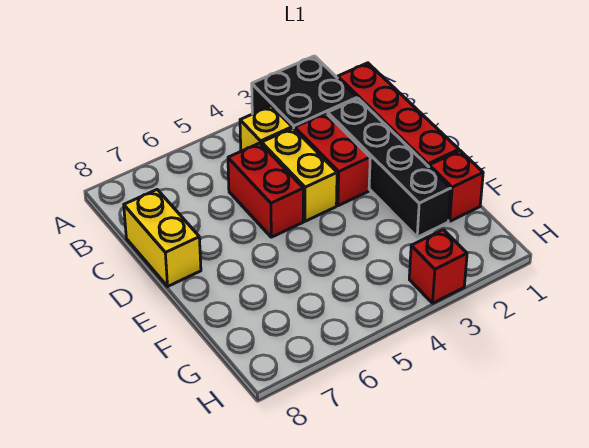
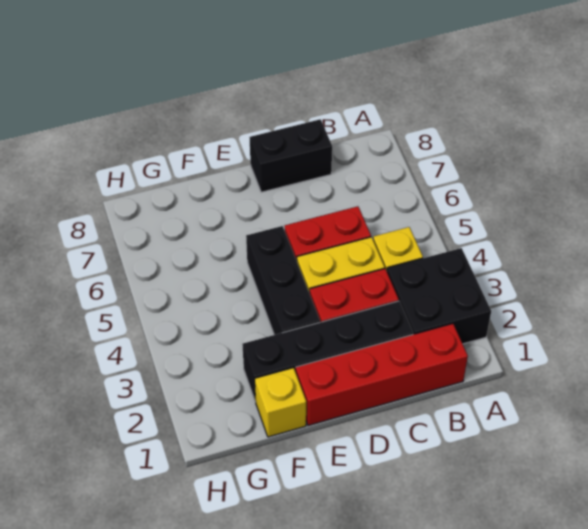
yellow 1x2 brick [124,190,201,286] -> black 1x2 brick [250,119,332,192]
none -> black 1x3 brick [246,226,320,335]
red 1x1 brick [429,151,483,221] -> yellow 1x1 brick [255,368,306,437]
red 1x1 brick [409,230,467,303] -> none

